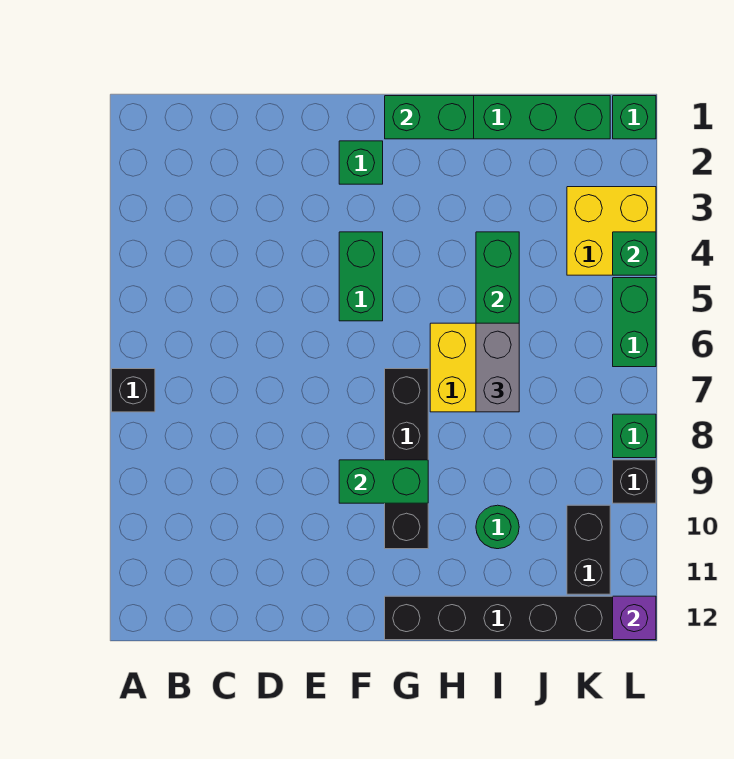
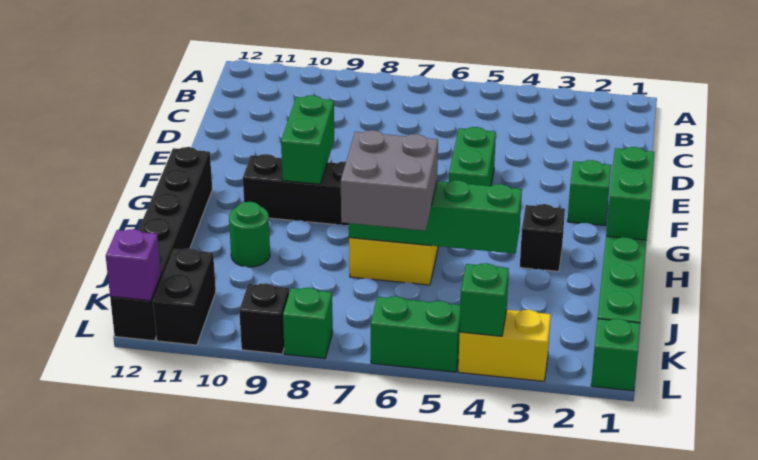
black 1x1 brick [112,369,155,412] -> black 1x1 brick moved to [520,204,565,271]
green 1x2 brick [339,232,383,321] -> green 1x2 brick turned to [449,127,496,186]
grey 1x2 brick [476,323,519,412] -> grey 2x2 brick [341,130,438,231]
yellow 2x2 brick [567,187,656,275] -> yellow 1x2 brick [458,310,551,381]
black 1x2 brick [567,505,610,594] -> black 1x2 brick turned to [153,248,216,345]

